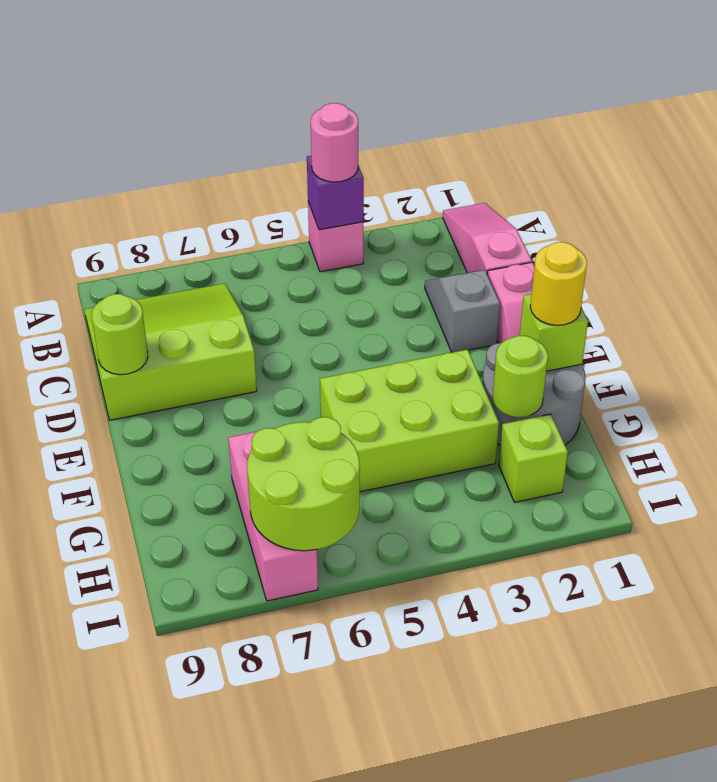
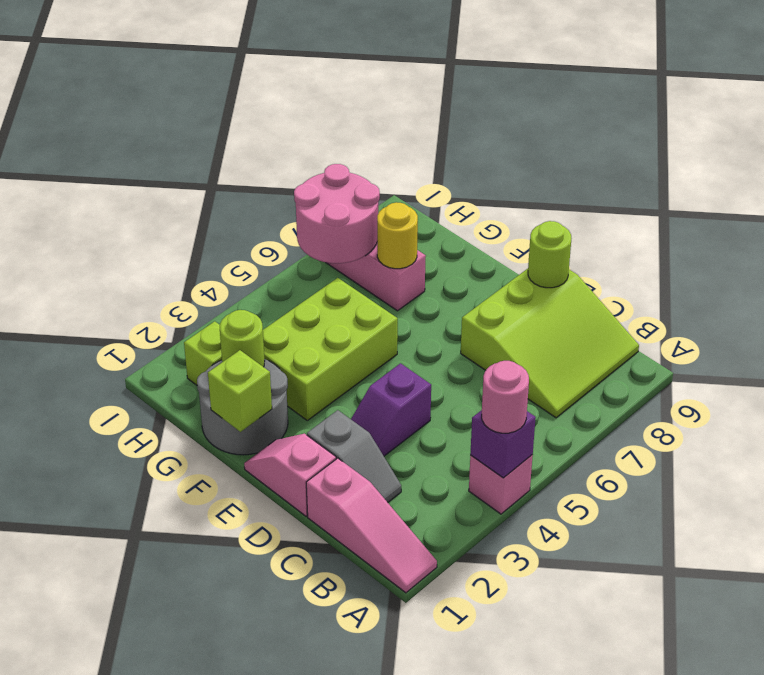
none -> purple 1x2 slope [351,363,431,456]
yellow 1x1 round brick [530,242,587,325] -> yellow 1x1 round brick moved to [377,202,418,269]
lime 2x2 round brick [247,417,360,551] -> pink 2x2 round brick [294,164,380,263]

